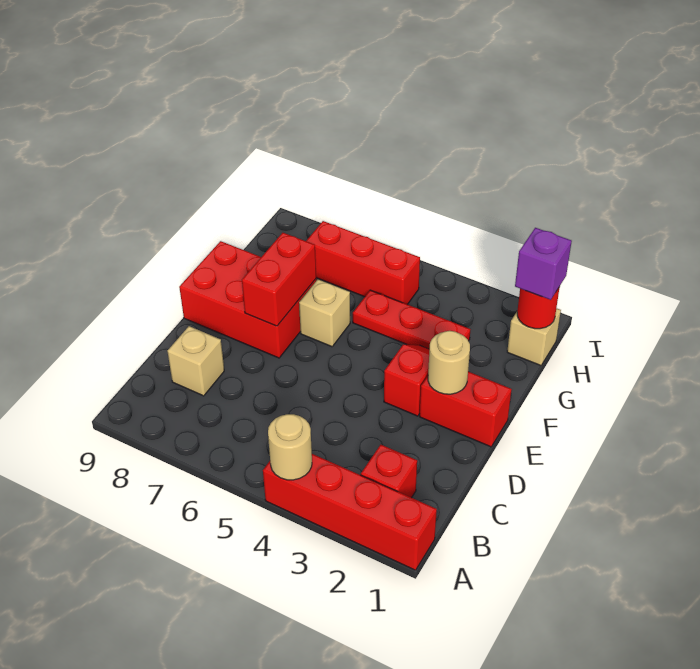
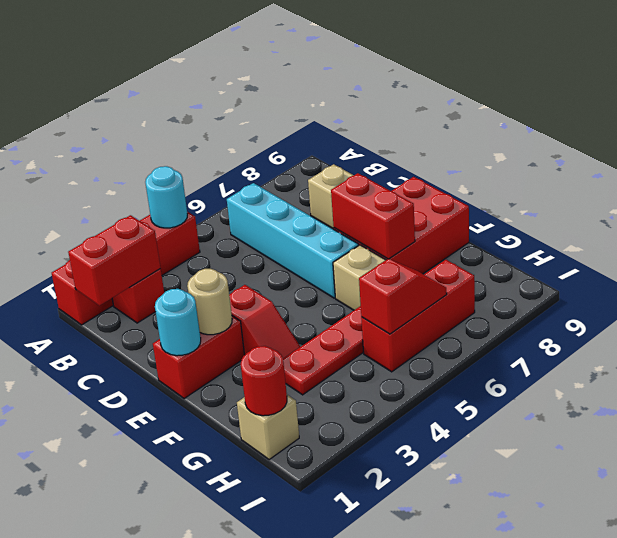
tan 1x1 round brick [268,414,312,480] -> cyan 1x1 round brick [145,166,188,228]
none -> red 1x2 brick [68,215,160,306]
none -> cyan 1x4 brick [227,183,359,298]
none -> cyan 1x1 round brick [155,289,201,356]
purple 1x1 brick [515,228,572,300] -> none
none -> red 1x2 slope [359,259,447,334]

